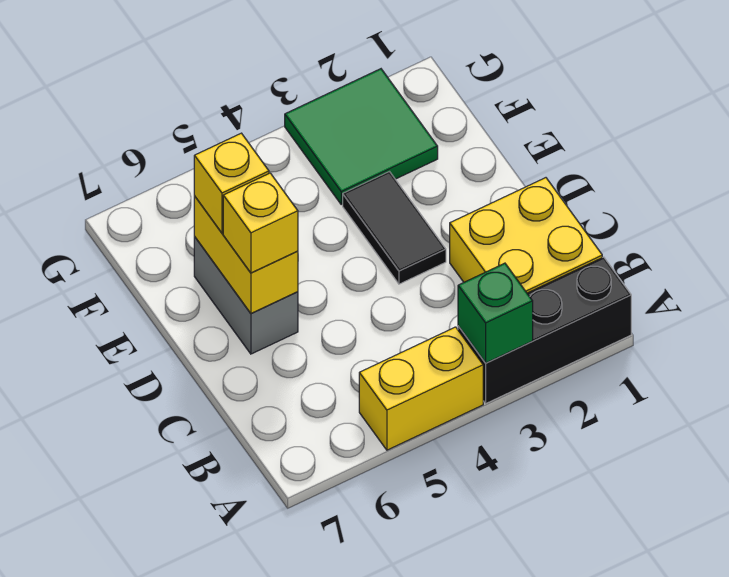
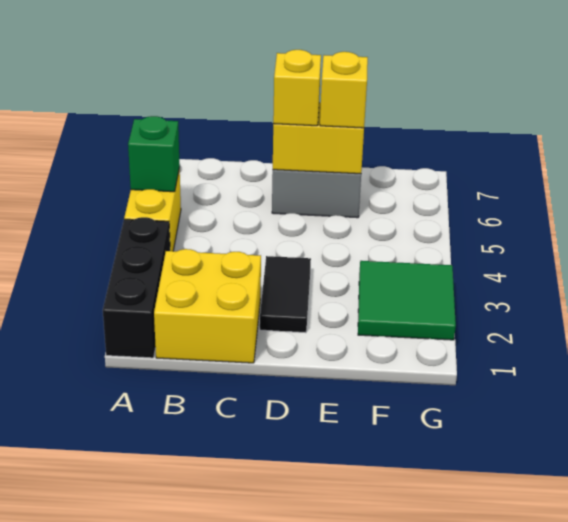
green 1x1 brick [458,263,533,363] -> green 1x1 brick moved to [128,116,180,192]
black 1x2 tile [343,172,446,284] -> black 1x2 tile turned to [260,256,311,333]

